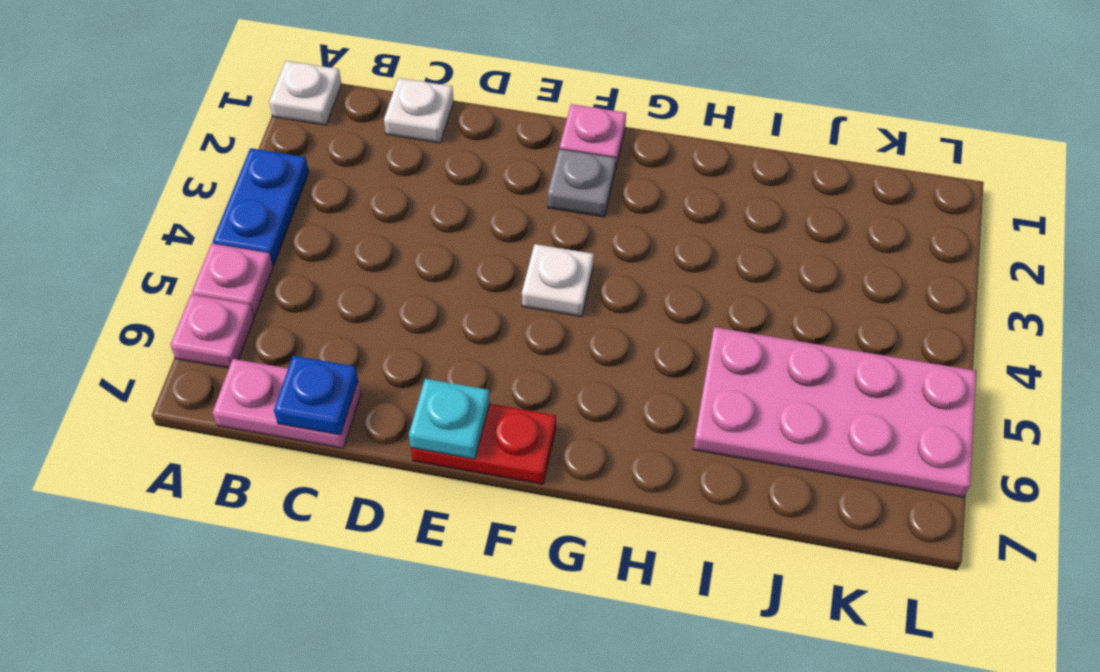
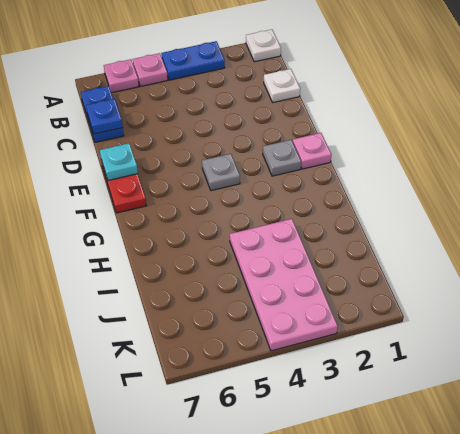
pink 1x2 plate [213,359,361,448] -> blue 1x2 plate [81,86,124,142]
white 1x1 plate [522,244,594,317] -> grey 1x1 plate [202,154,240,191]
pink 2x4 plate [693,327,976,497] -> pink 2x4 plate moved to [230,219,338,351]

